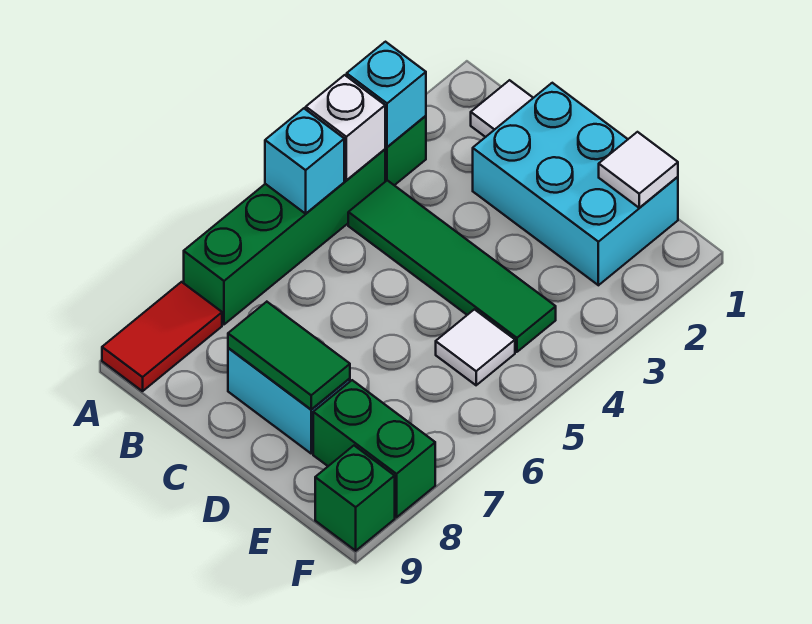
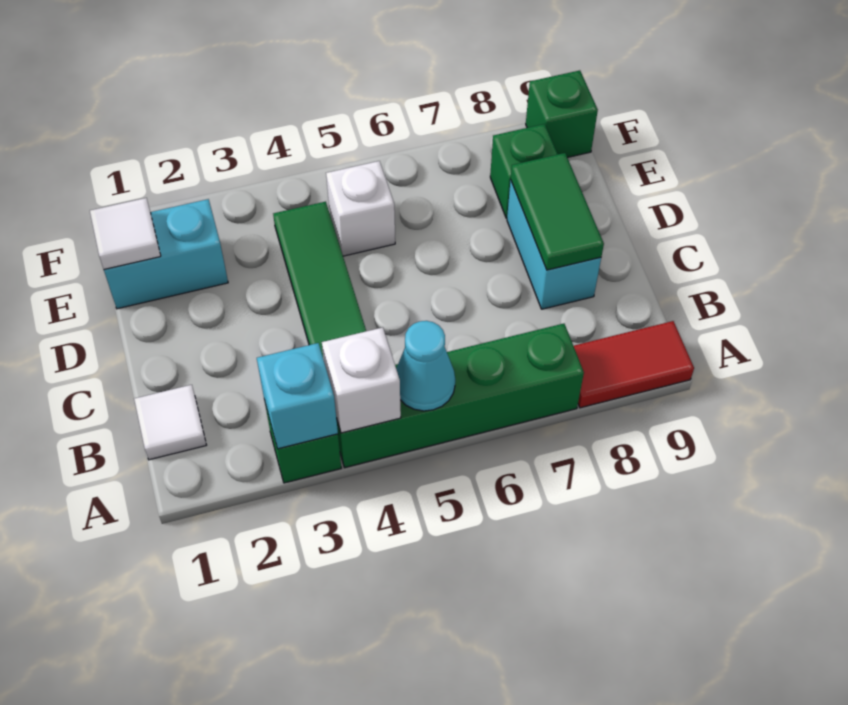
cyan 1x1 brick [265,108,344,214] -> cyan 1x1 cone [396,321,455,411]
cyan 2x3 brick [473,83,678,285] -> cyan 1x2 brick [104,199,228,309]
white 1x1 tile [436,309,515,385] -> white 1x1 brick [326,161,395,256]
green 1x2 brick [313,380,435,517] -> green 1x1 brick [490,124,558,218]

